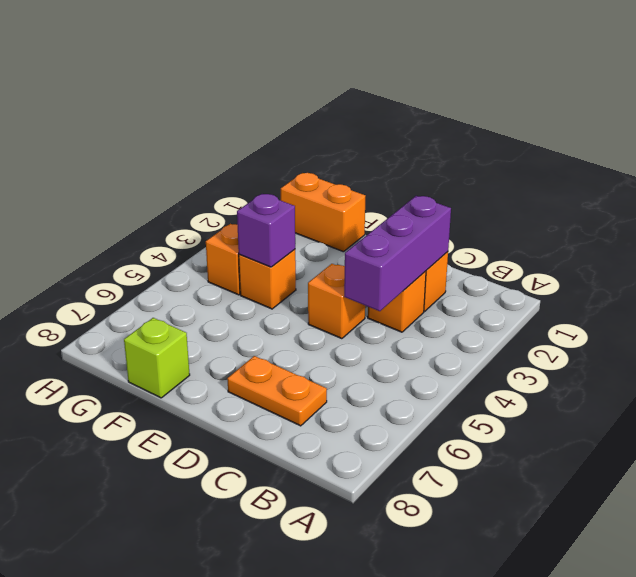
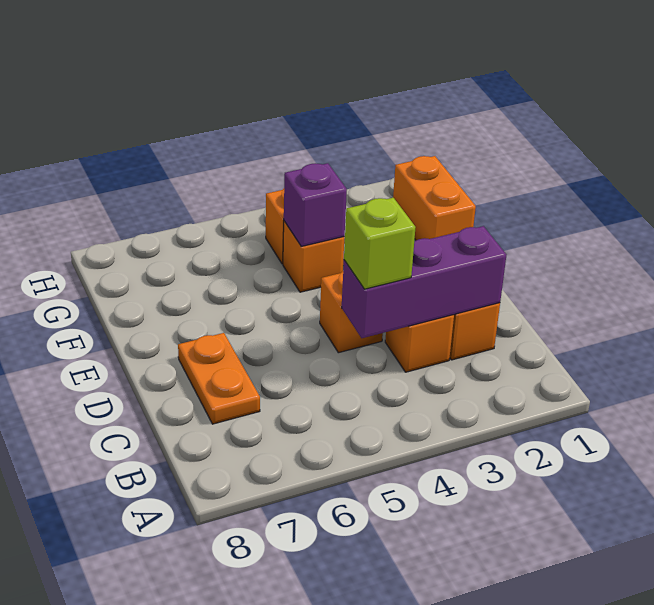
lime 1x1 brick [124,318,190,398] -> lime 1x1 brick moved to [344,198,416,289]

